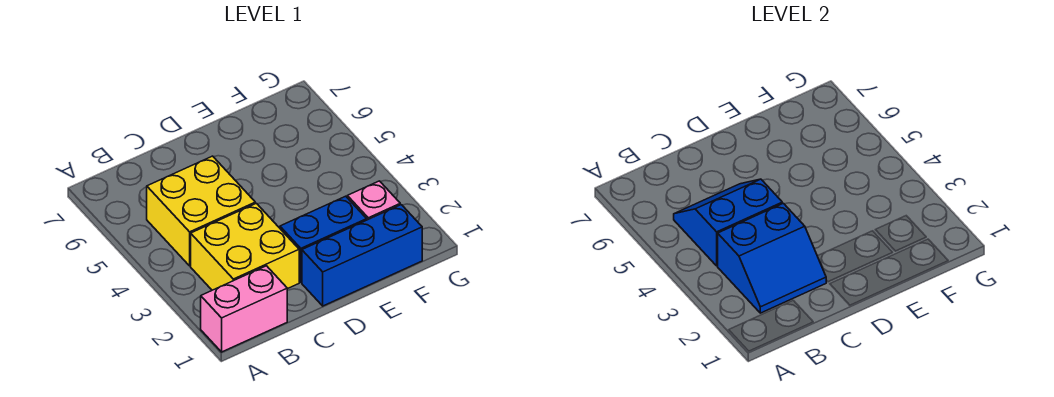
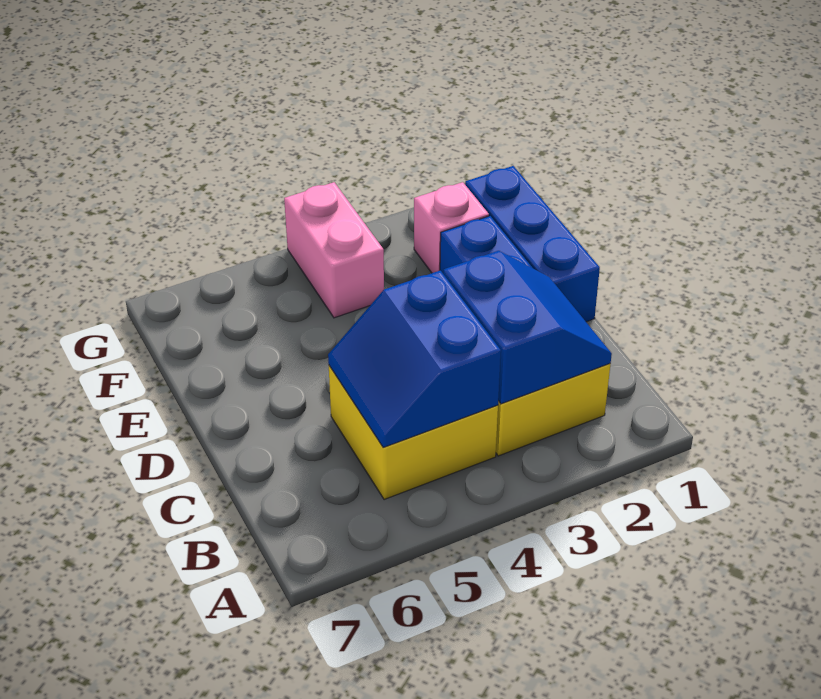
pink 1x2 brick [201,266,287,352] -> pink 1x2 brick moved to [284,182,384,318]

